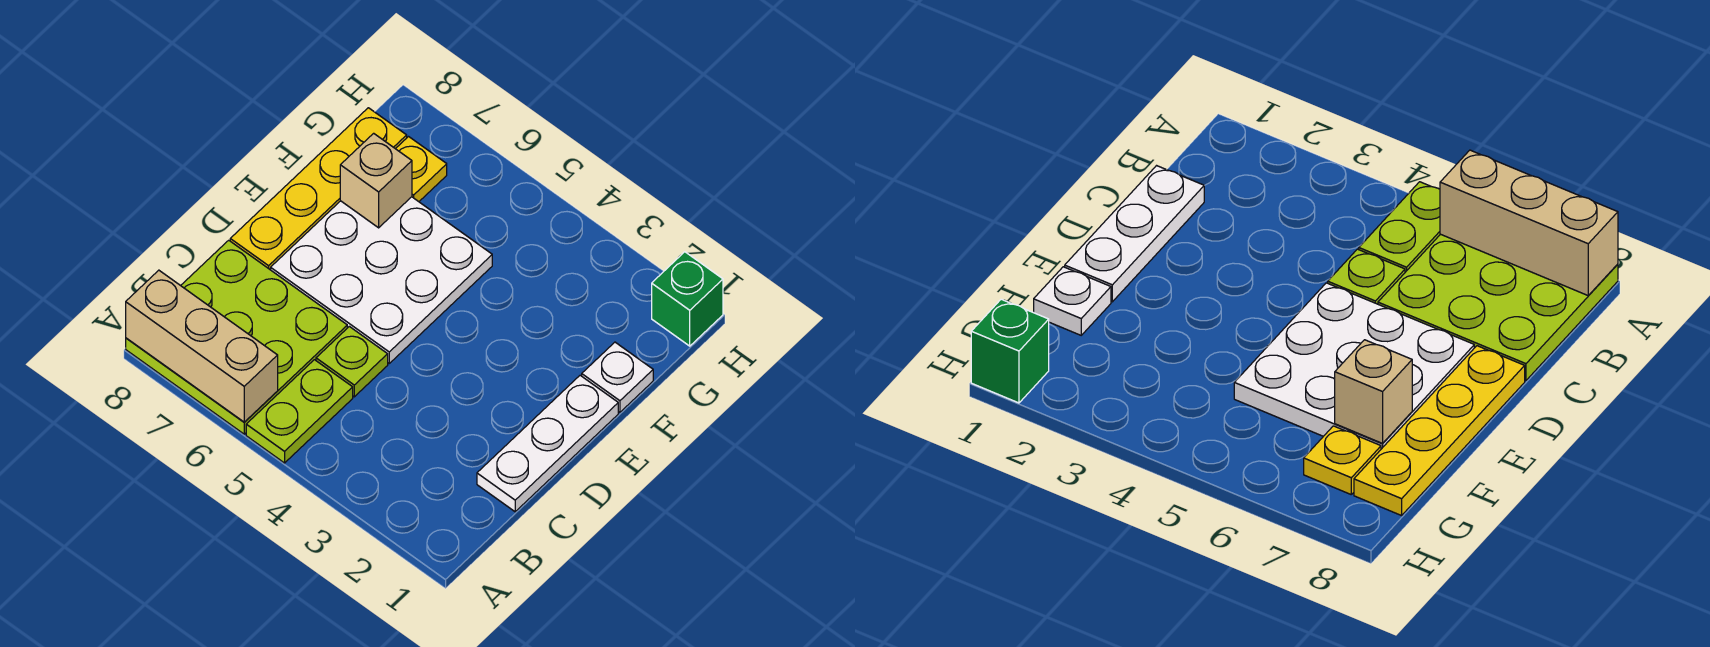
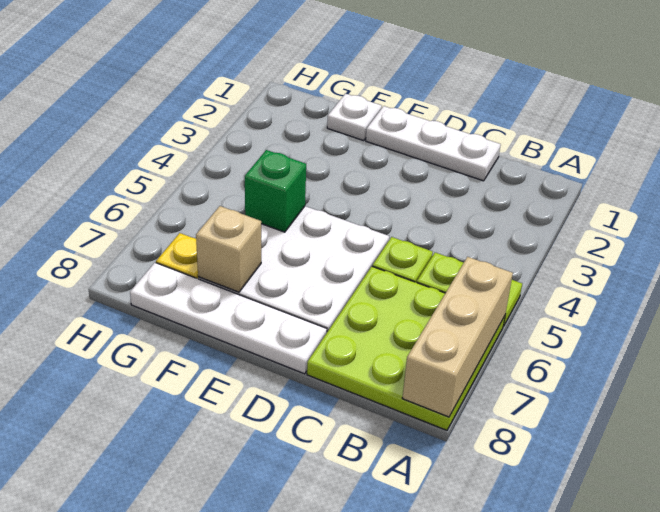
yellow 1x4 plate [230,108,407,270] -> white 1x4 plate [130,263,327,374]
green 1x1 brick [652,252,723,346] -> green 1x1 brick moved to [245,150,306,232]

